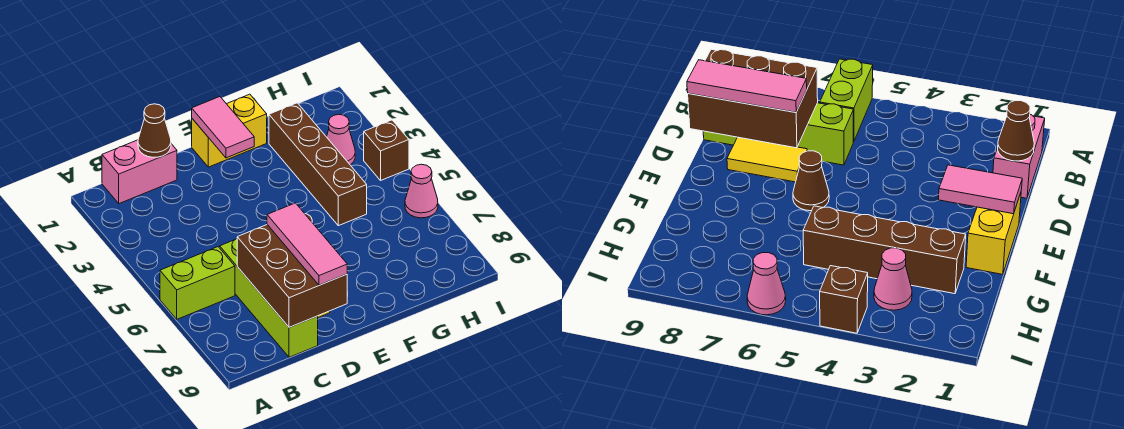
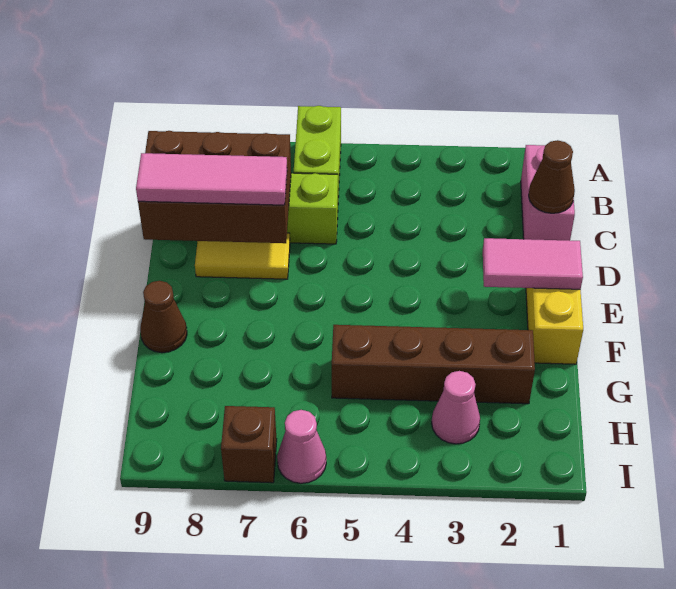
brown 1x1 cone [793,151,829,211] -> brown 1x1 cone moved to [140,281,187,353]
brown 1x1 brick [364,120,409,180] -> brown 1x1 brick moved to [221,406,277,483]

